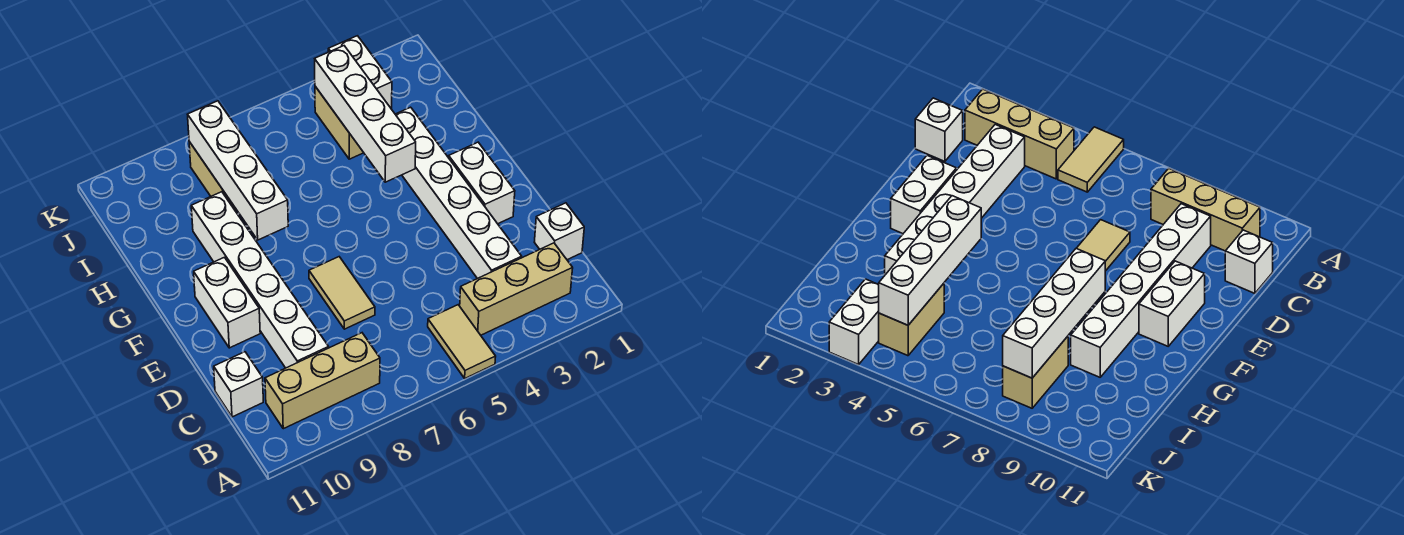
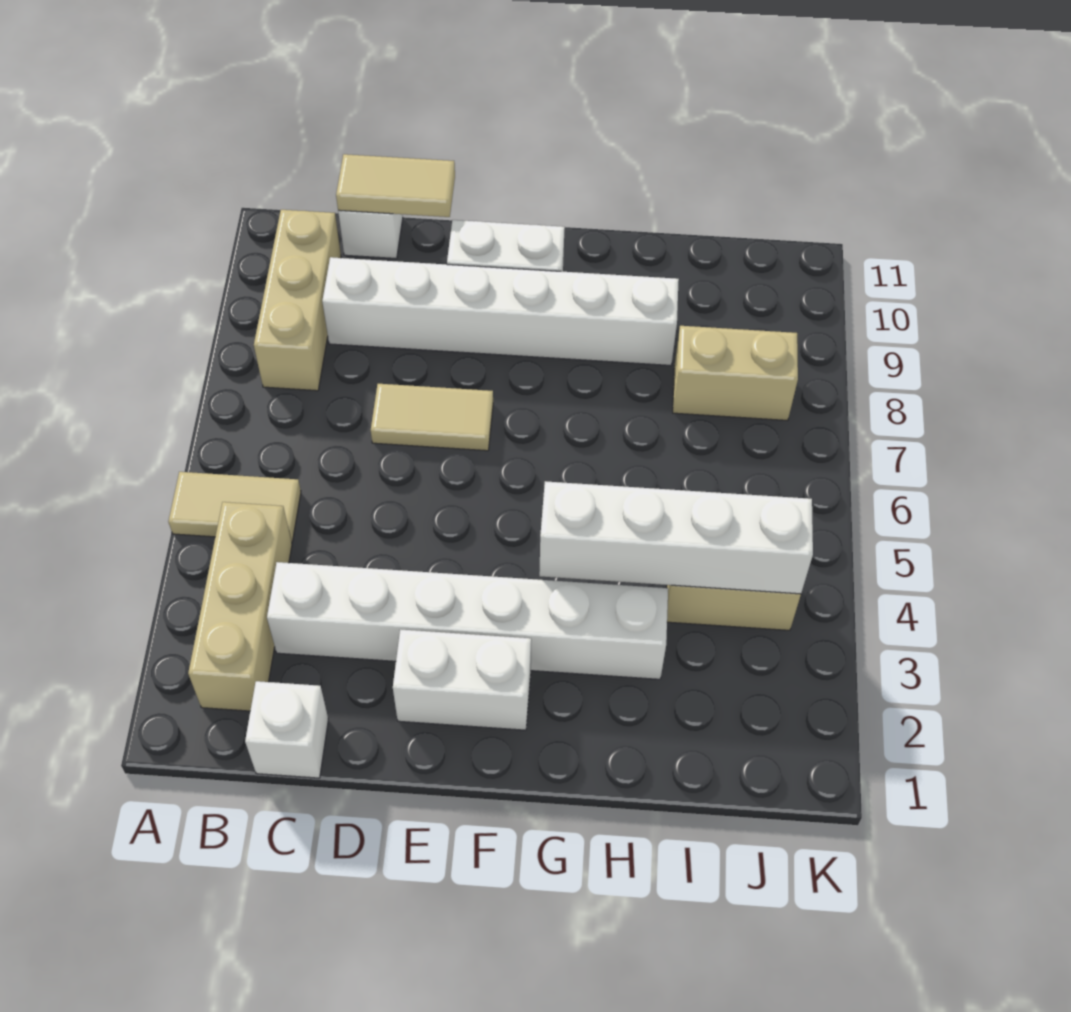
none -> tan 1x2 tile [336,154,455,217]
white 1x4 brick [188,101,288,240] -> none
white 1x2 brick [328,36,392,108] -> none

